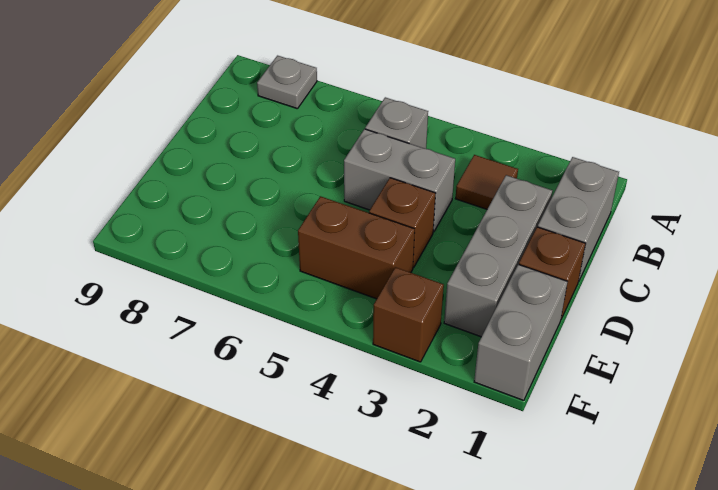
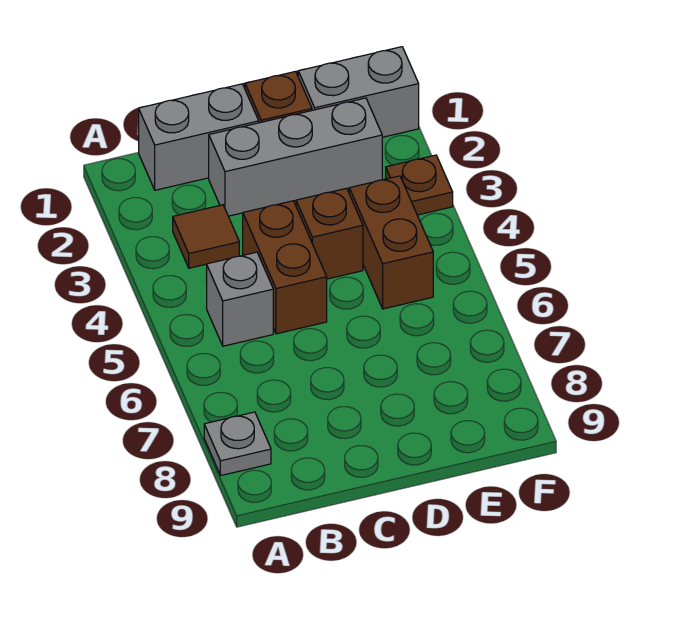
grey 1x2 brick [344,129,455,232] -> brown 1x2 brick [243,201,327,334]
brown 1x1 brick [373,267,444,362] -> brown 1x1 plate [386,155,453,215]

